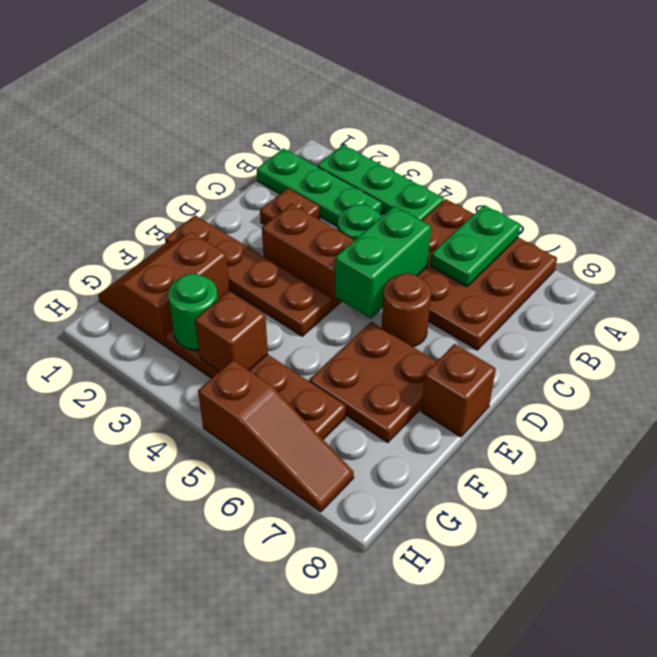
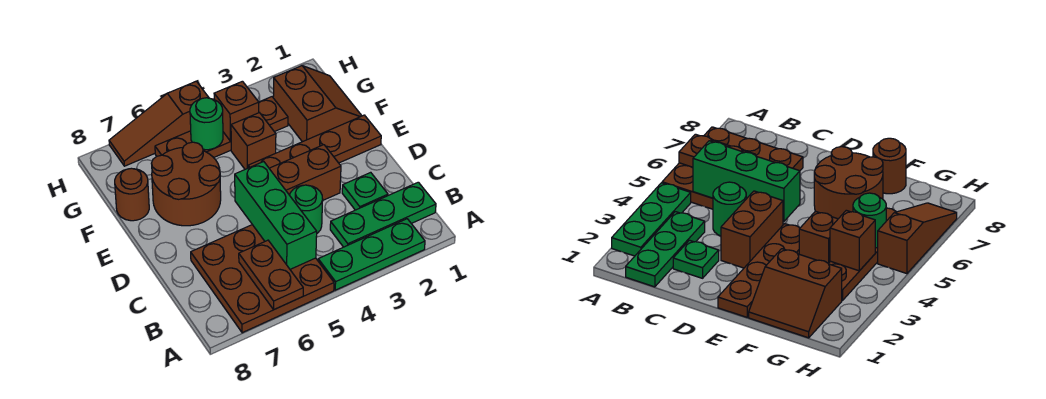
green 1x2 plate [431,205,521,286] -> brown 1x2 plate [239,240,303,309]
brown 1x1 plate [260,188,320,225] -> green 1x1 plate [342,172,388,210]
green 1x2 brick [335,206,431,319] -> green 1x3 brick [235,162,317,269]
brown 1x1 round brick [382,273,431,347] -> brown 1x1 round brick moved to [115,168,149,221]
brown 2x2 plate [310,322,437,443] -> brown 2x2 round brick [151,142,221,226]
brown 1x1 brick [421,344,496,437] -> brown 1x1 brick moved to [231,113,276,169]
green 1x1 round brick [168,274,218,350] -> green 1x1 round brick moved to [190,98,223,150]

